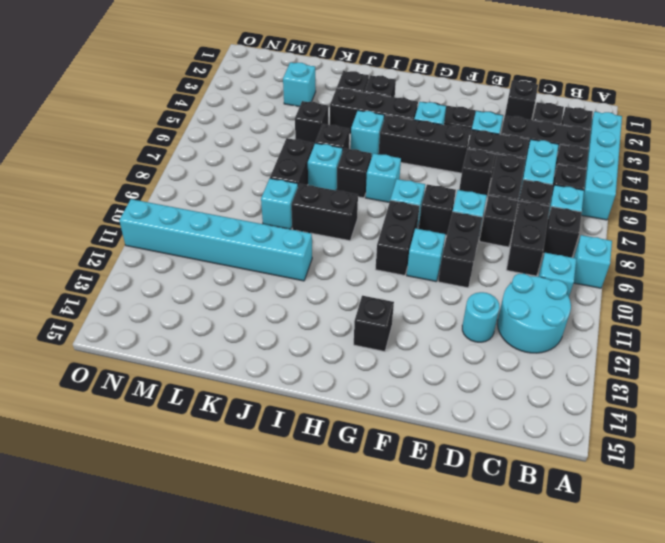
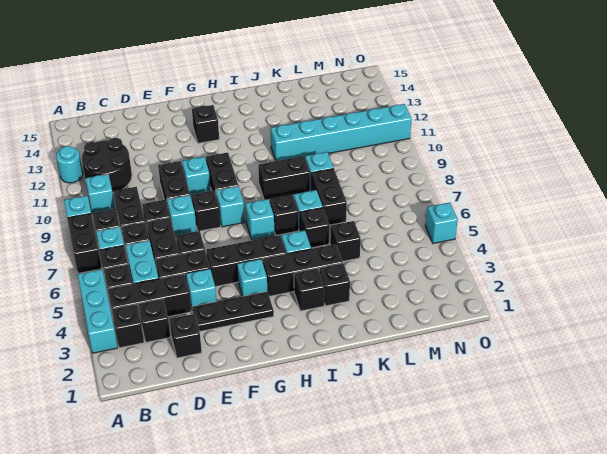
cyan 1x4 brick [581,112,622,220] -> cyan 1x3 brick [78,269,118,353]
none -> black 1x2 brick [67,213,102,274]
cyan 2x2 round brick [498,274,571,353] -> black 2x2 round brick [82,138,132,193]
cyan 1x1 round brick [462,292,500,342] -> cyan 1x1 round brick moved to [56,146,83,183]
cyan 1x1 brick [283,62,316,107] -> cyan 1x1 brick moved to [425,202,458,244]

